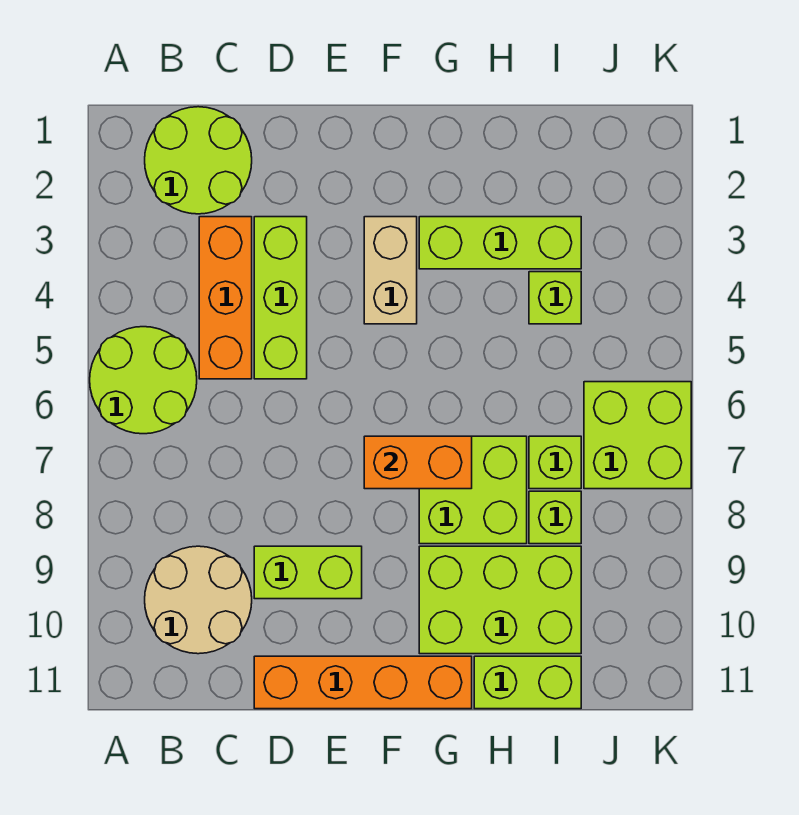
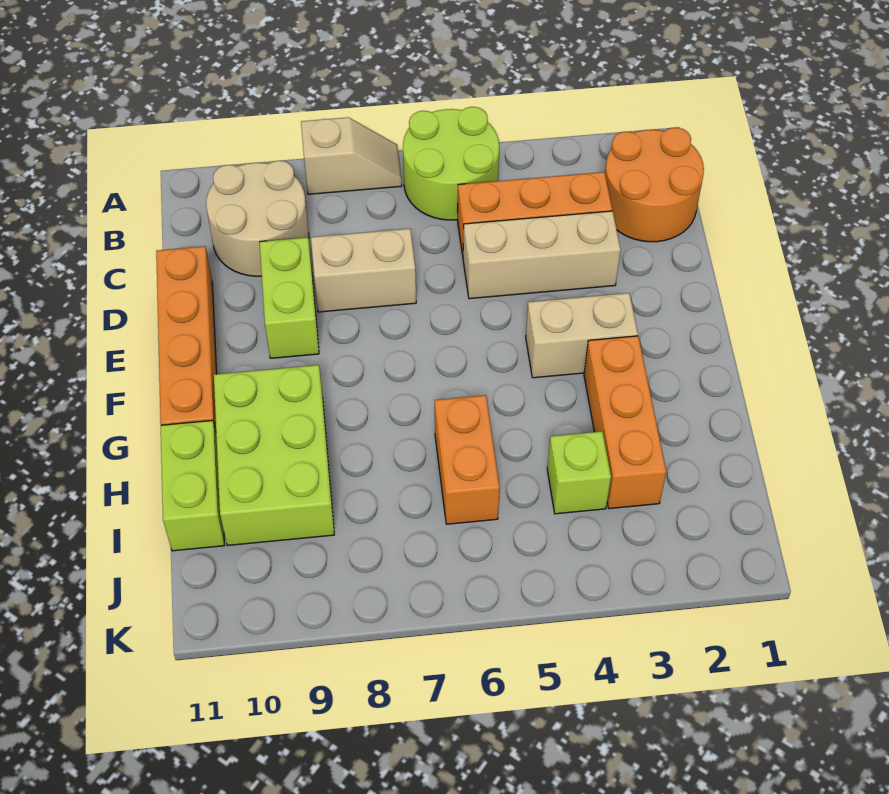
none -> tan 1x2 slope [301,117,402,194]
lime 2x2 round brick [145,107,252,214] -> orange 2x2 round brick [605,128,704,242]
lime 1x3 brick [254,217,307,379] -> tan 1x3 brick [463,211,621,299]
none -> tan 1x2 brick [311,229,416,312]
orange 1x2 brick [364,436,472,489] -> orange 1x2 brick moved to [435,395,500,524]
lime 1x3 brick [419,217,581,269] -> orange 1x3 brick [584,336,666,509]
lime 2x2 brick [419,436,527,544] -> none
lime 1x1 brick [529,436,581,489] -> none
lime 1x1 brick [529,491,581,544] -> none
lime 2x2 brick [584,382,691,489] -> none

